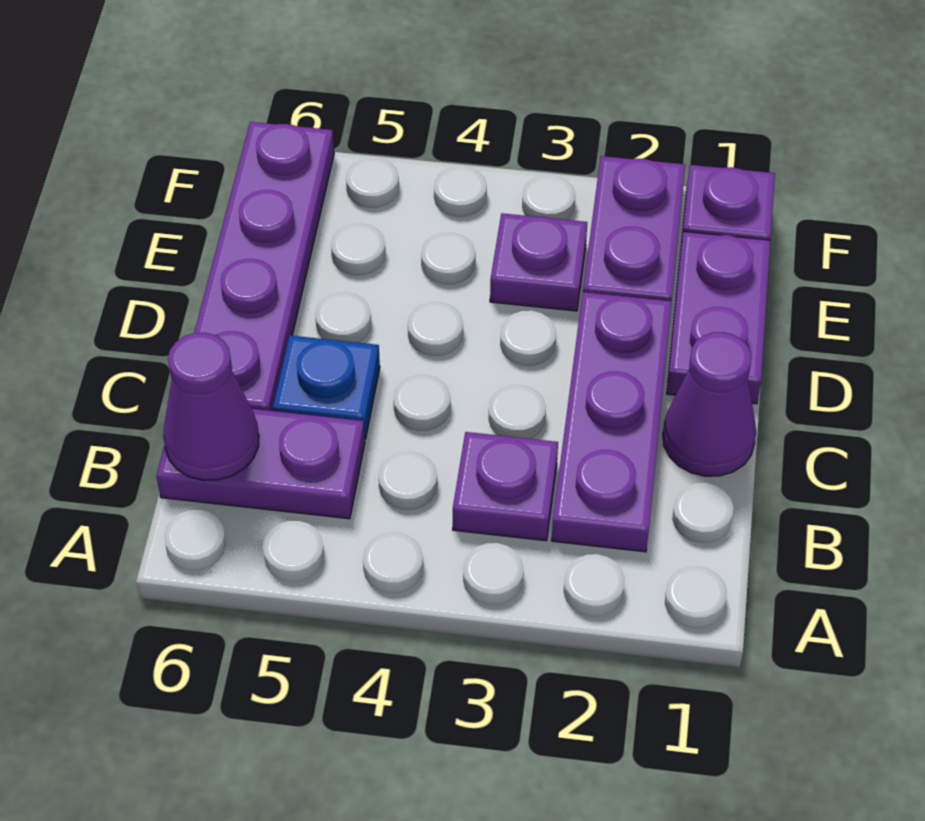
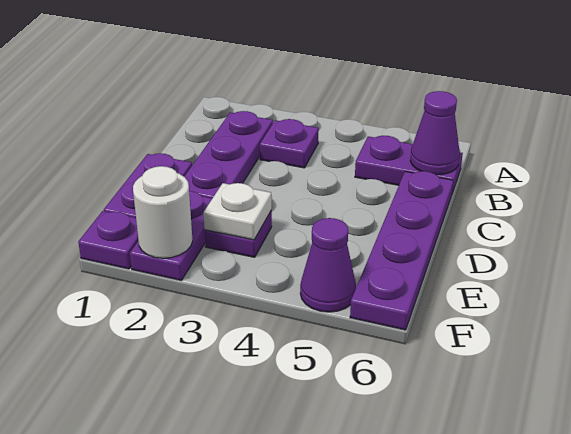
purple 1x1 cone [663,332,756,476] -> purple 1x1 cone moved to [300,218,356,312]
blue 1x1 plate [273,336,380,439] -> none
none -> white 1x1 plate [203,183,272,240]
none -> white 1x1 round brick [133,166,193,258]

